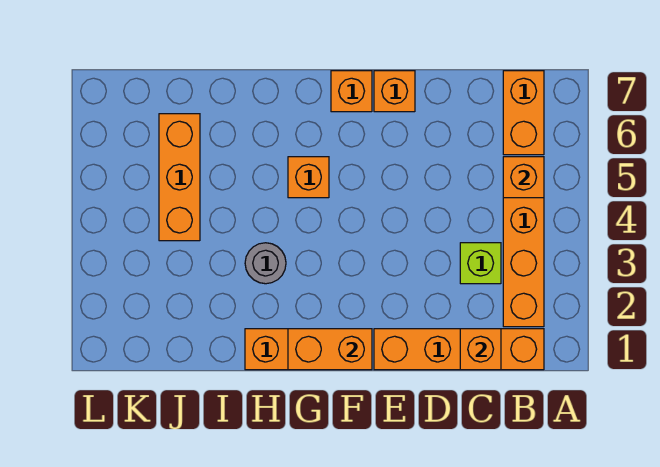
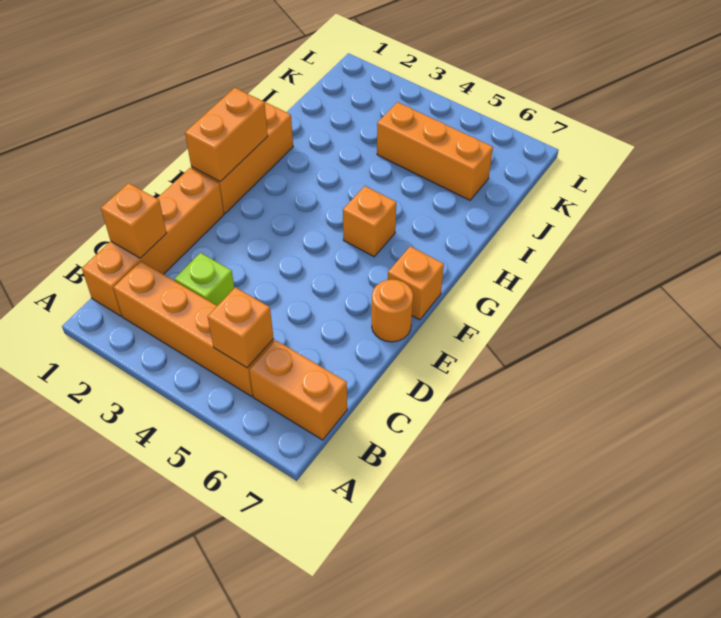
orange 1x1 brick [374,71,415,112] -> orange 1x1 round brick [372,279,413,342]
grey 1x1 round brick [245,243,286,284] -> none

